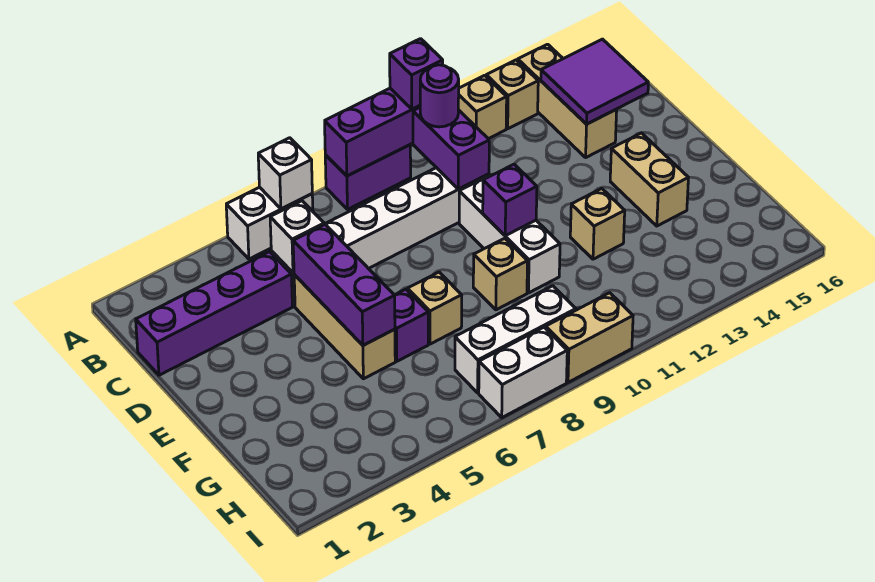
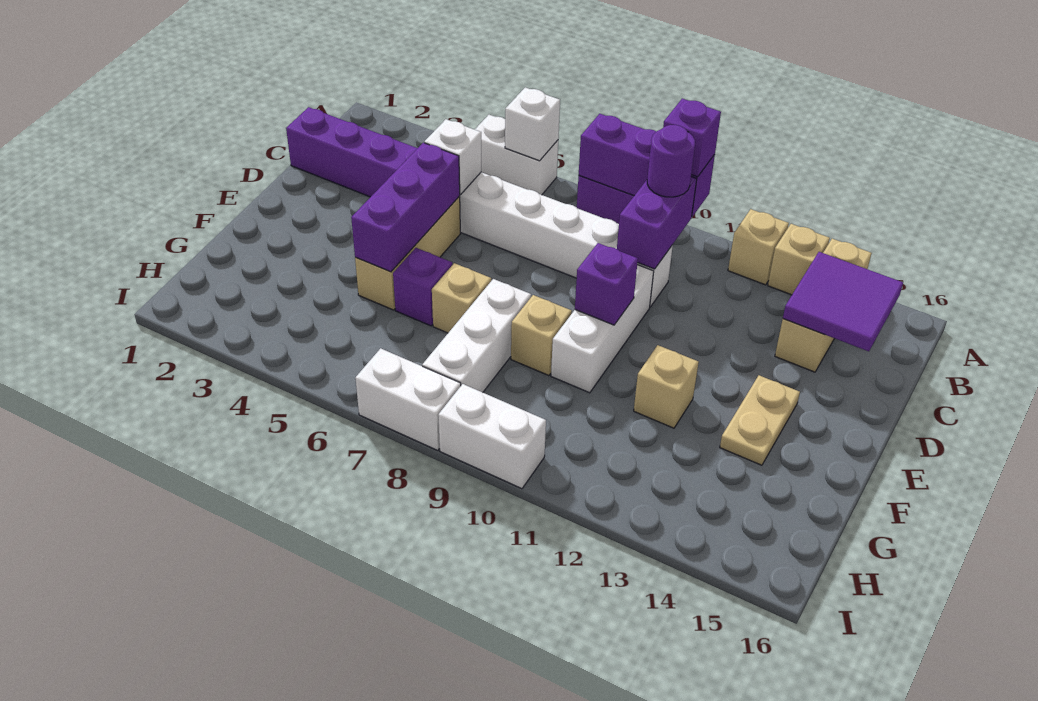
tan 1x2 brick [610,133,688,226] -> tan 1x2 plate [720,375,800,465]
white 1x3 brick [455,286,576,393] -> white 1x3 brick turned to [422,279,531,392]
tan 1x2 brick [546,293,633,382] -> white 1x2 brick [438,384,546,489]

